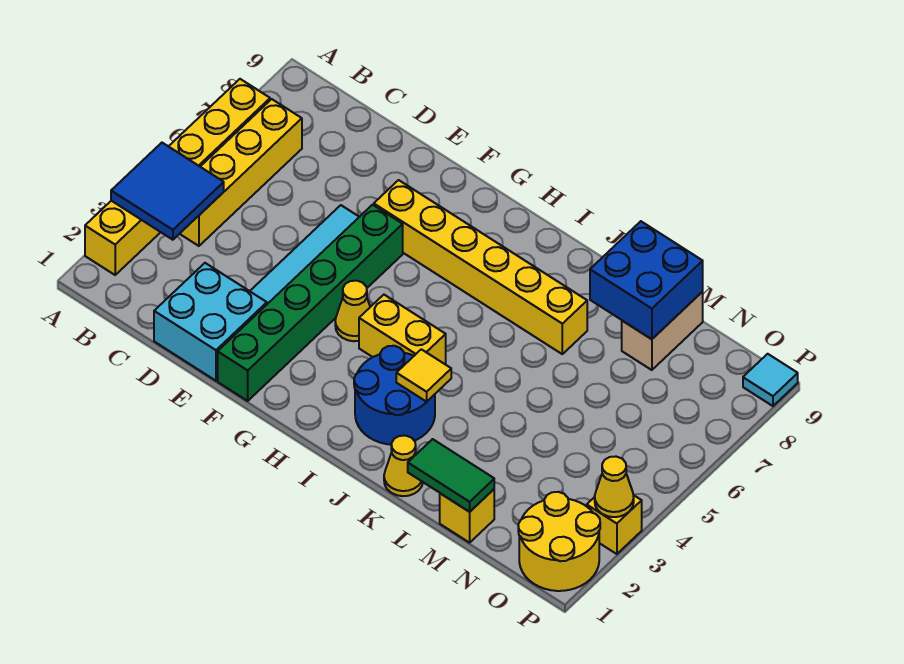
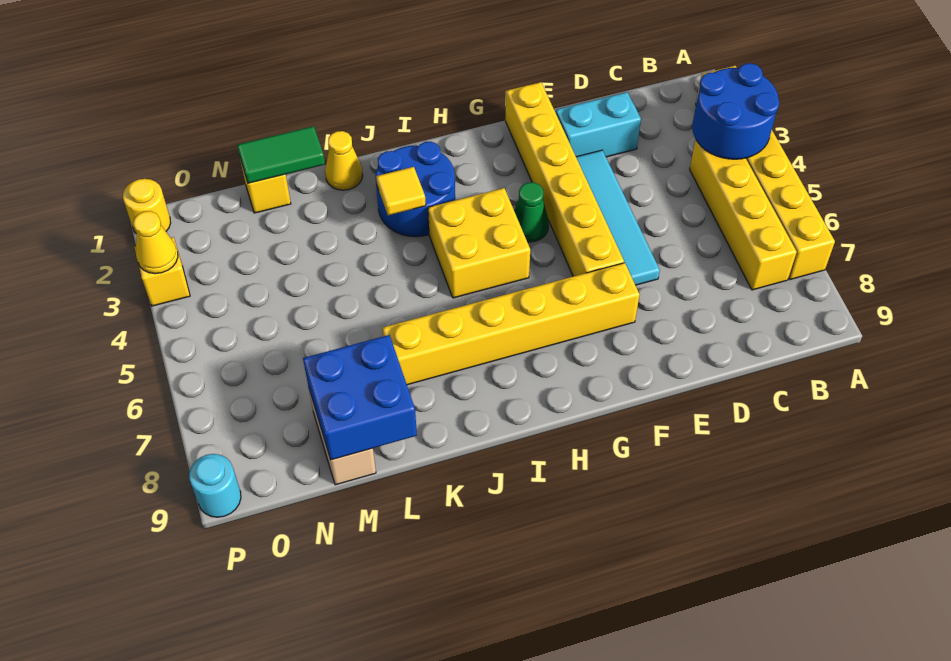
blue 2x2 tile [111,143,224,240] -> blue 2x2 round brick [692,63,779,159]
cyan 2x2 brick [154,263,267,381] -> cyan 1x2 brick [556,92,641,157]
green 1x6 brick [218,205,403,401] -> yellow 1x6 brick [505,82,624,276]
yellow 1x1 cone [335,281,370,341] -> green 1x1 cone [514,182,549,242]
yellow 1x2 brick [359,295,446,365] -> yellow 2x2 brick [428,188,530,298]
yellow 2x2 round brick [518,492,600,591] -> yellow 1x1 round brick [123,179,171,233]
cyan 1x1 tile [743,354,798,406] -> cyan 1x1 round brick [189,454,241,517]

